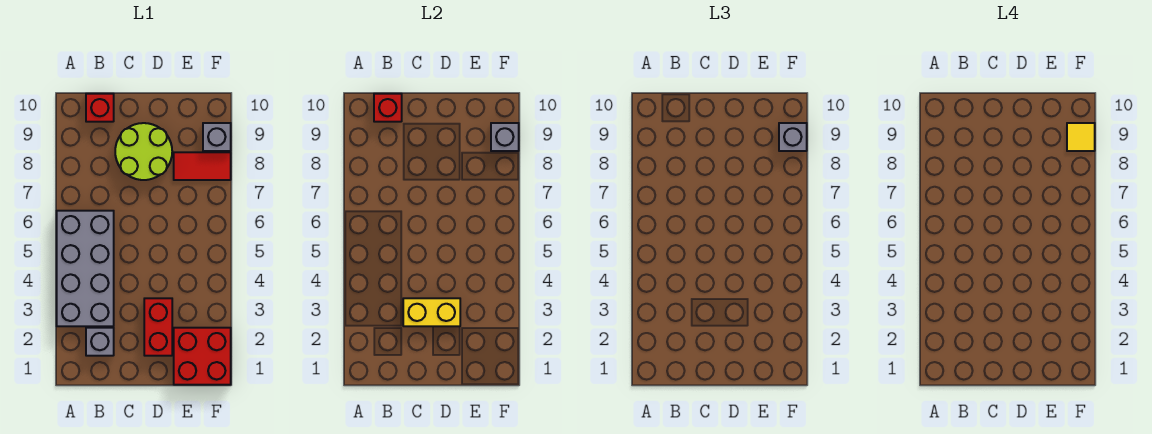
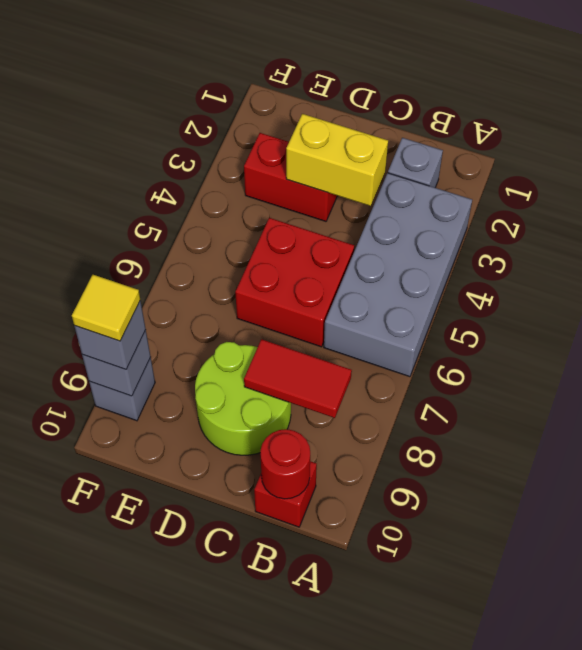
red 1x1 brick [374,94,402,122] -> red 1x1 round brick [260,429,310,499]
red 1x2 brick [144,298,172,356] -> red 1x2 brick turned to [244,133,337,221]
red 2x2 brick [174,328,231,385] -> red 2x2 brick moved to [235,218,354,347]
red 1x2 tile [174,152,231,180] -> red 1x2 tile moved to [244,339,352,418]

